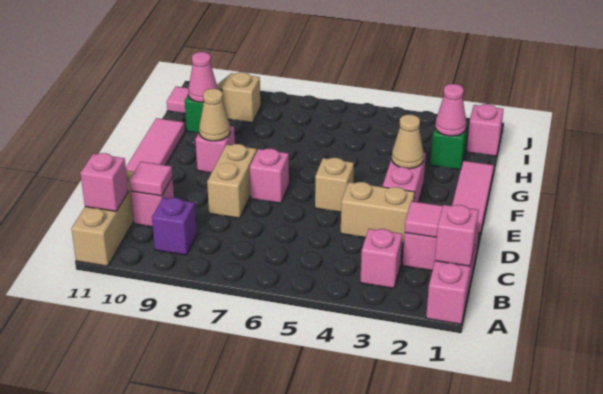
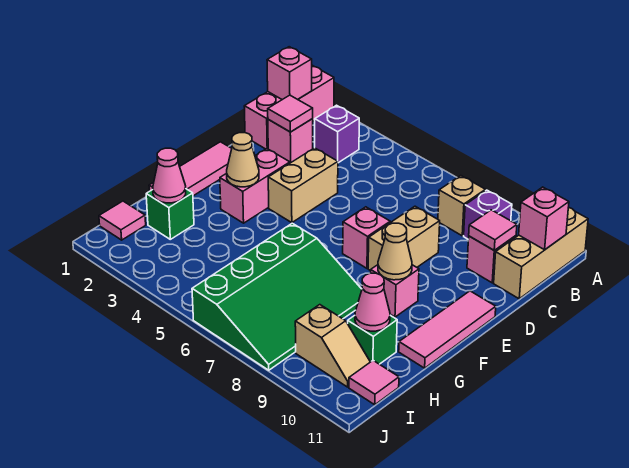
pink 1x1 brick [360,229,402,288] -> purple 1x1 brick [315,105,359,163]
tan 1x2 brick [341,182,415,243] -> tan 1x2 brick turned to [268,148,338,223]
tan 1x1 brick [315,158,354,212] -> tan 1x1 brick moved to [438,176,485,236]
none -> green 3x4 slope [192,223,362,370]
pink 1x1 brick [467,104,504,156] -> pink 1x1 tile [99,201,146,240]

